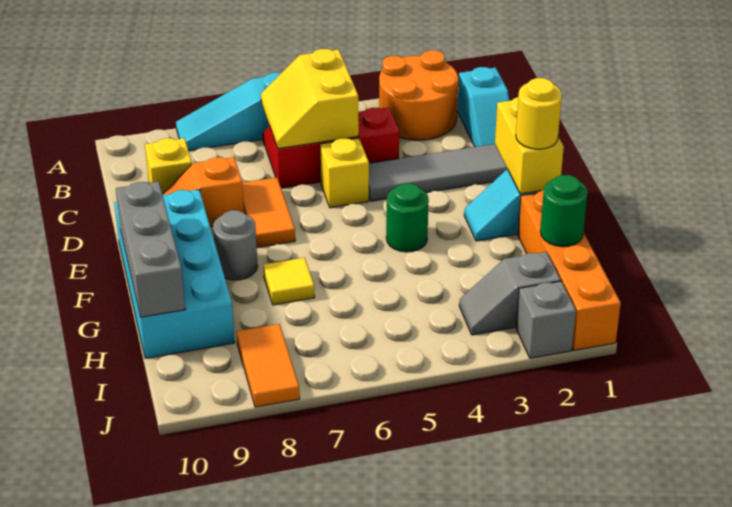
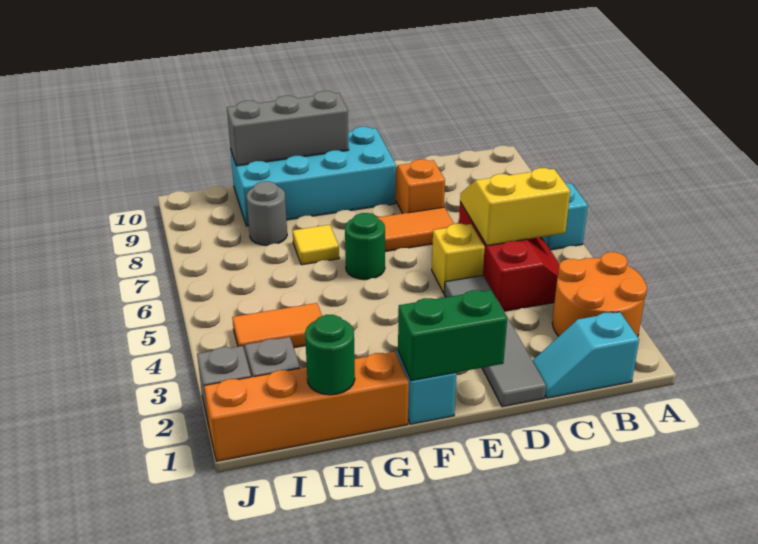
yellow 1x1 brick [145,138,192,194] -> none
yellow 1x2 brick [495,97,564,194] -> green 1x2 brick [398,290,507,381]
yellow 1x1 round brick [516,78,562,149] -> none
green 1x1 round brick [386,183,429,252] -> green 1x1 round brick moved to [345,213,385,280]
grey 1x1 round brick [213,210,258,280] -> grey 1x1 round brick moved to [247,181,287,245]
orange 1x2 tile [236,324,300,407] -> orange 1x2 tile moved to [232,303,322,348]

